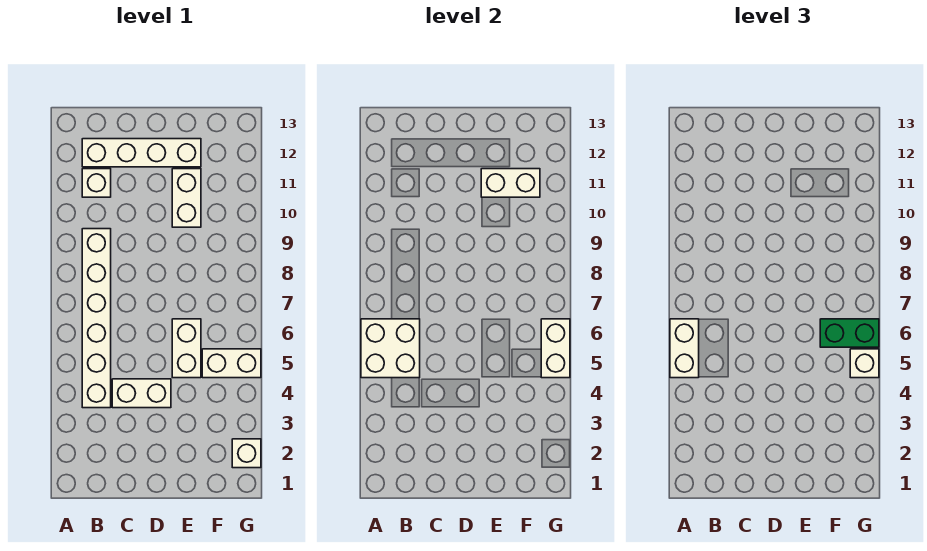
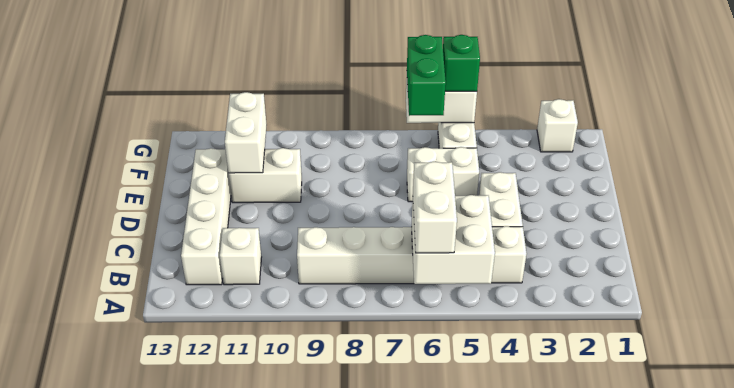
white 1x2 brick [670,319,699,378] -> white 1x2 brick turned to [413,162,457,253]
white 1x1 brick [850,349,879,378] -> green 1x1 brick [443,35,480,91]

